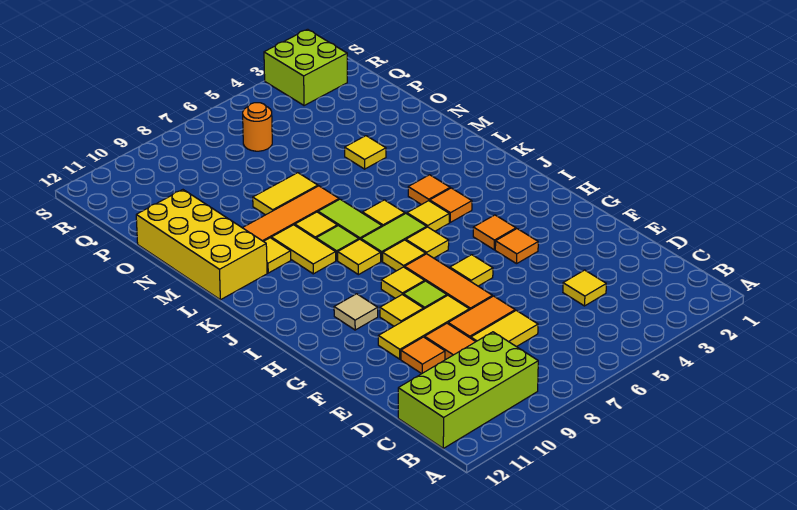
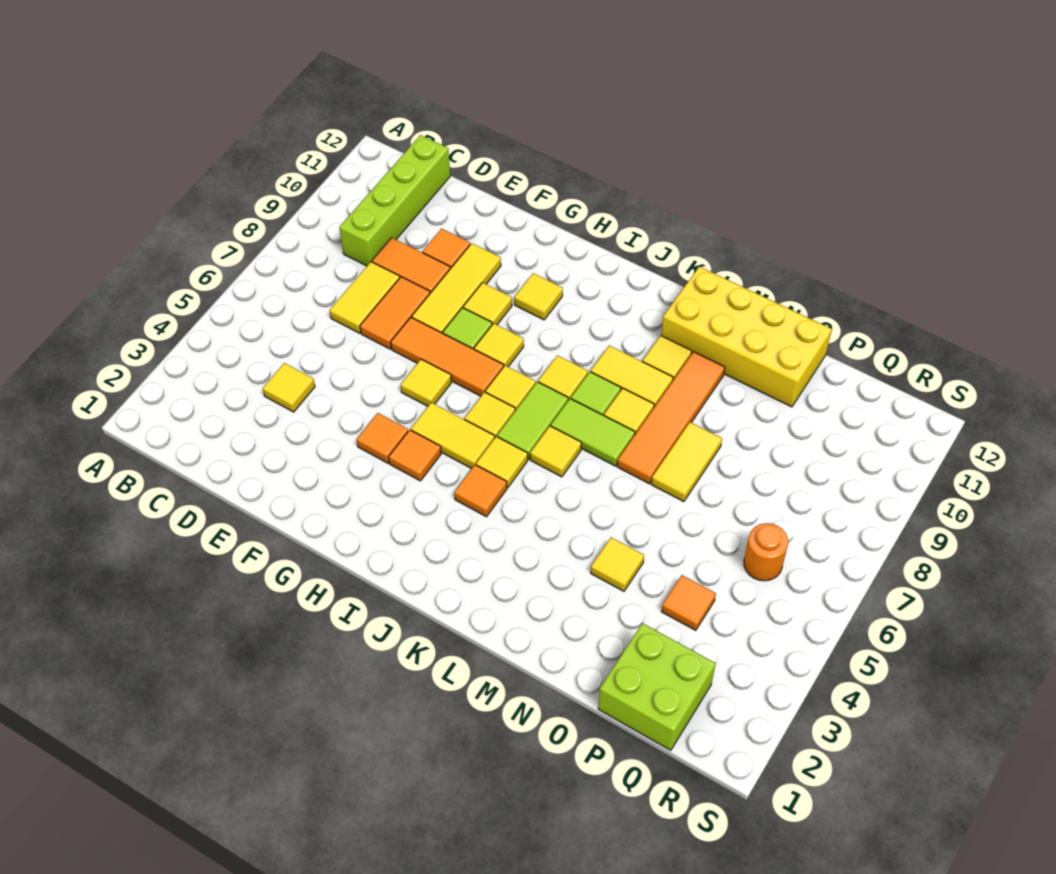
lime 2x4 brick [398,332,538,448] -> lime 1x4 brick [339,135,450,266]
none -> yellow 1x2 tile [411,402,495,469]
tan 1x1 tile [334,294,378,330] -> yellow 1x1 tile [514,273,563,320]
orange 1x1 tile [408,175,450,205] -> orange 1x1 tile moved to [661,575,716,630]
lime 2x2 brick [264,29,347,106] -> lime 2x2 brick moved to [598,623,716,750]

